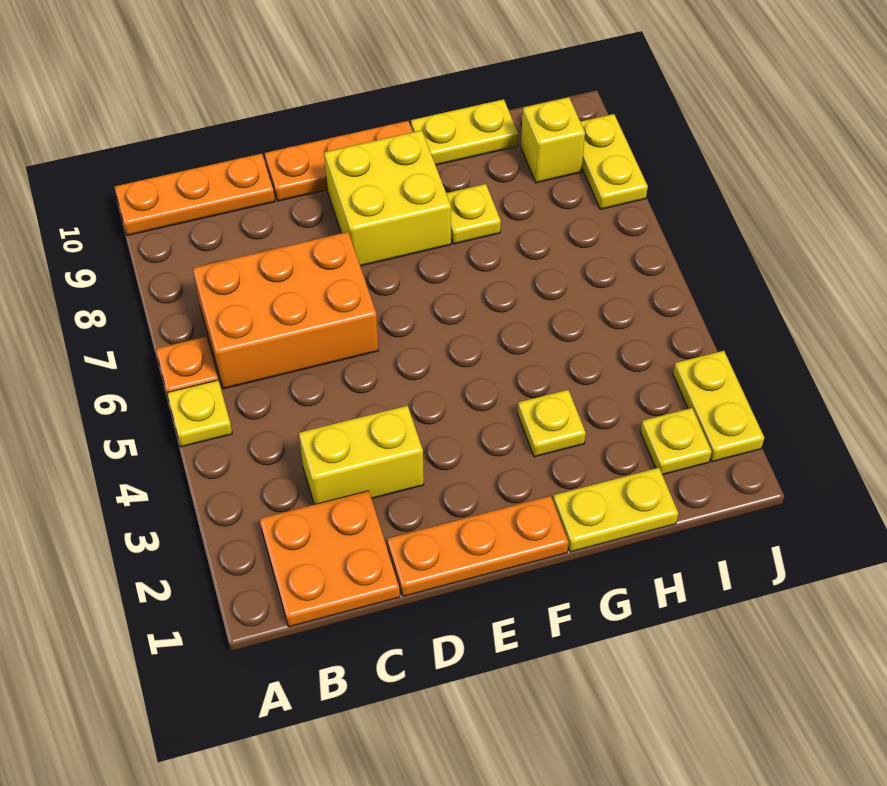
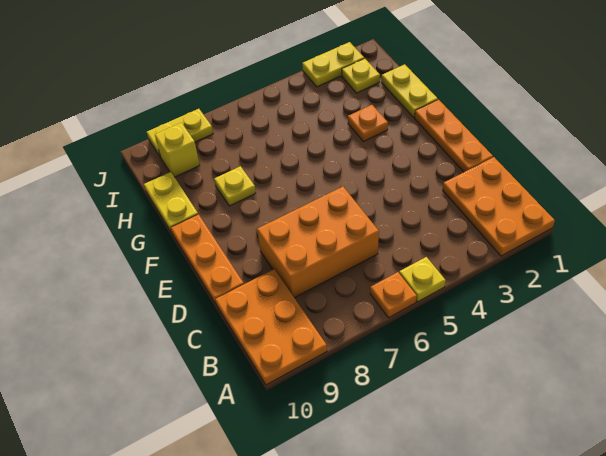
orange 1x3 plate [115,153,275,236] -> orange 2x3 plate [215,269,327,385]
orange 2x2 plate [260,491,400,627] -> orange 2x3 plate [443,157,555,256]
orange 2x3 brick [193,232,378,389] -> orange 2x3 brick turned to [257,187,379,298]
yellow 1x2 brick [299,406,424,504] -> none
yellow 2x2 brick [324,130,451,266] -> none
yellow 1x1 plate [518,390,586,457] -> orange 1x1 plate [348,105,388,142]

